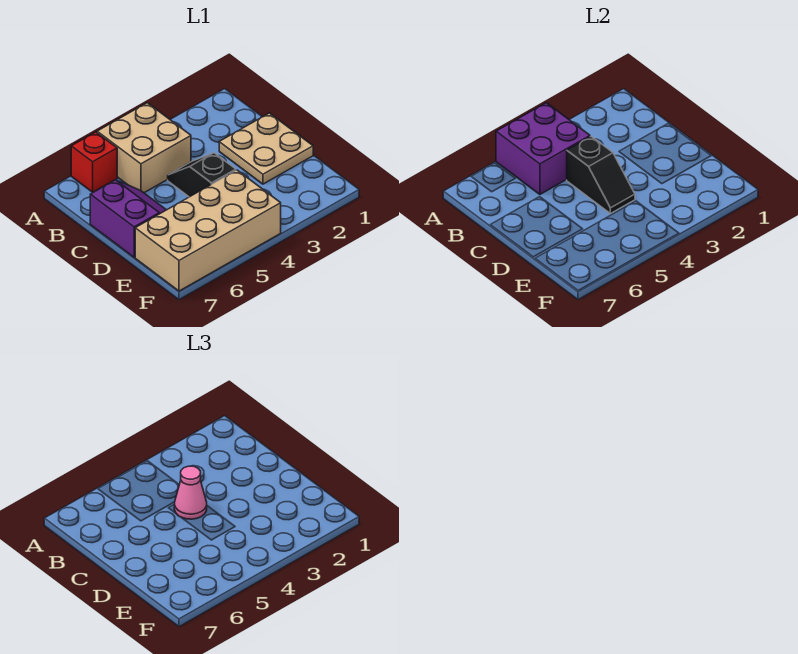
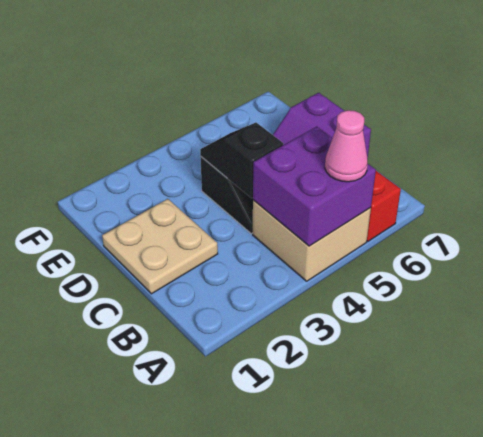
pink 1x1 cone [174,466,207,519] -> pink 1x1 cone moved to [325,110,368,182]
tan 2x4 brick [135,170,281,291] -> none

